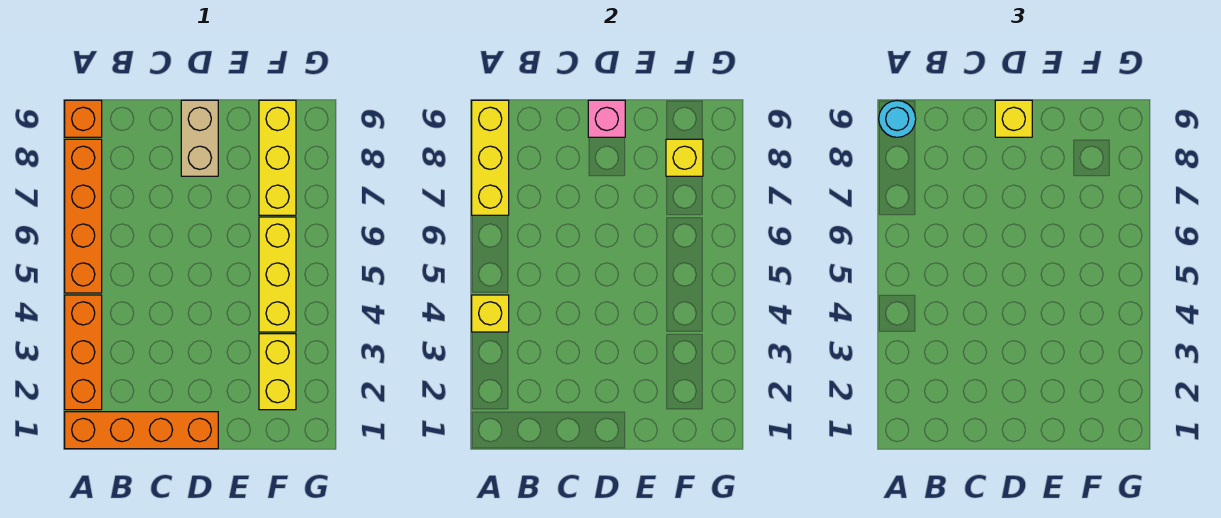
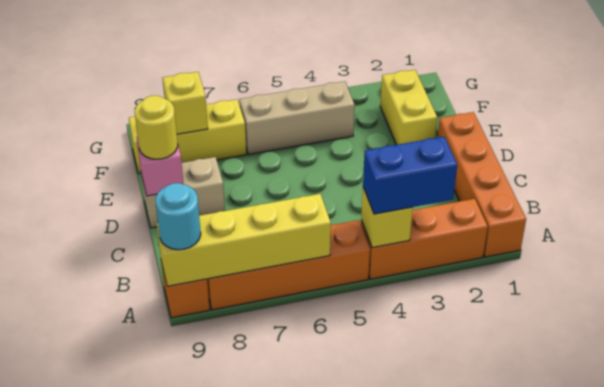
none -> blue 1x2 brick [363,137,457,214]
yellow 1x3 brick [472,100,509,215] -> yellow 1x4 brick [157,194,331,286]
yellow 1x1 brick [995,100,1032,137] -> yellow 1x1 round brick [135,96,178,159]
yellow 1x2 brick [259,334,296,410] -> yellow 1x2 brick turned to [380,70,437,145]
yellow 1x3 brick [259,217,296,332] -> tan 1x3 brick [239,81,355,155]

